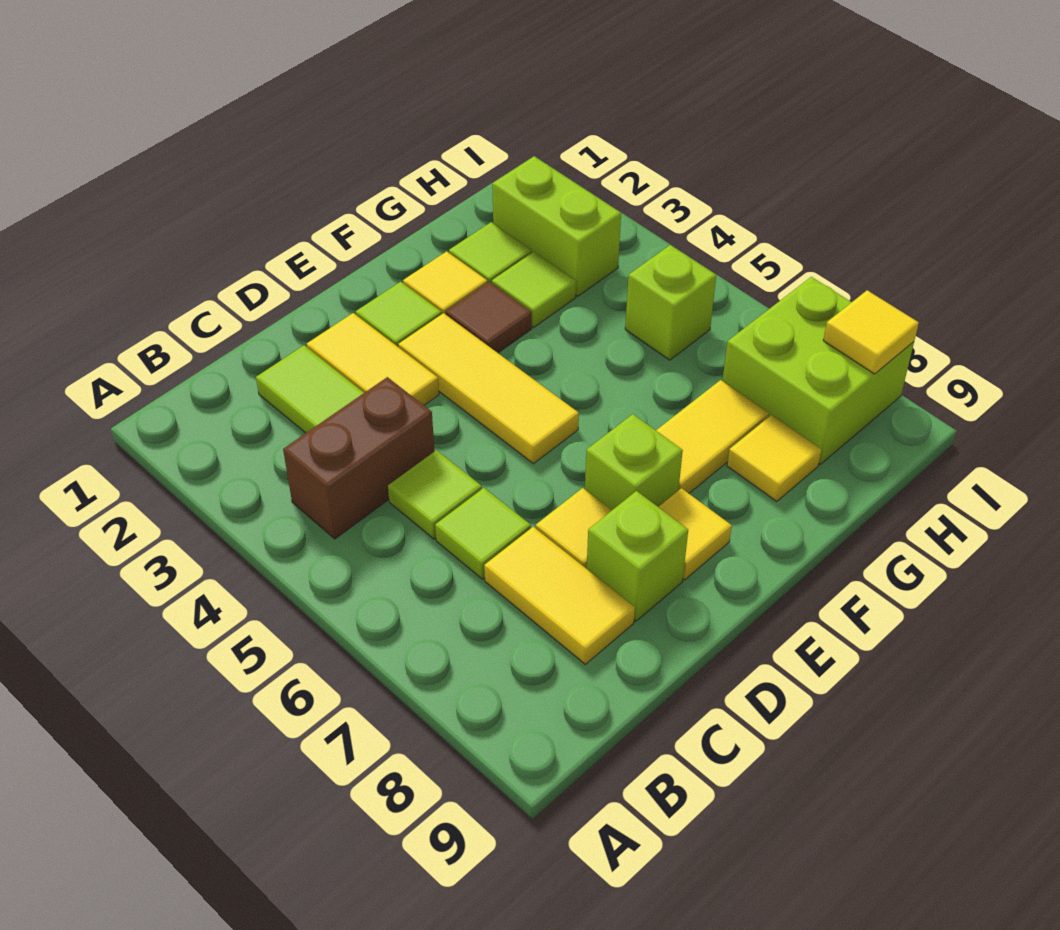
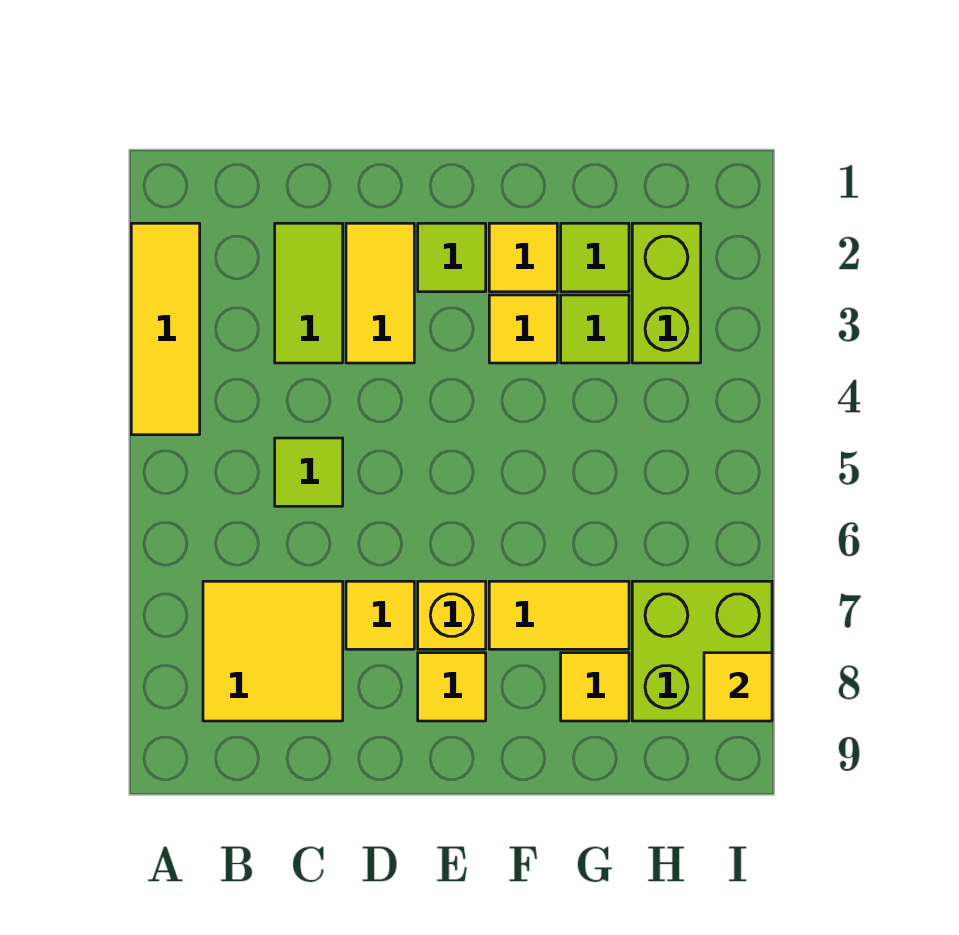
brown 1x2 brick [283,377,434,539] -> none
lime 1x1 tile [435,488,531,579] -> none
yellow 1x2 tile [484,527,635,664] -> yellow 2x2 tile [203,581,343,721]
lime 1x1 brick [587,491,688,621] -> none
yellow 1x3 tile [398,313,579,464] -> yellow 1x3 tile moved to [131,223,200,435]
lime 1x1 brick [585,414,683,510] -> yellow 1x1 brick [418,581,486,649]
brown 1x1 tile [446,282,532,353] -> yellow 1x1 tile [489,295,557,363]
lime 1x1 brick [625,245,716,360] -> none

